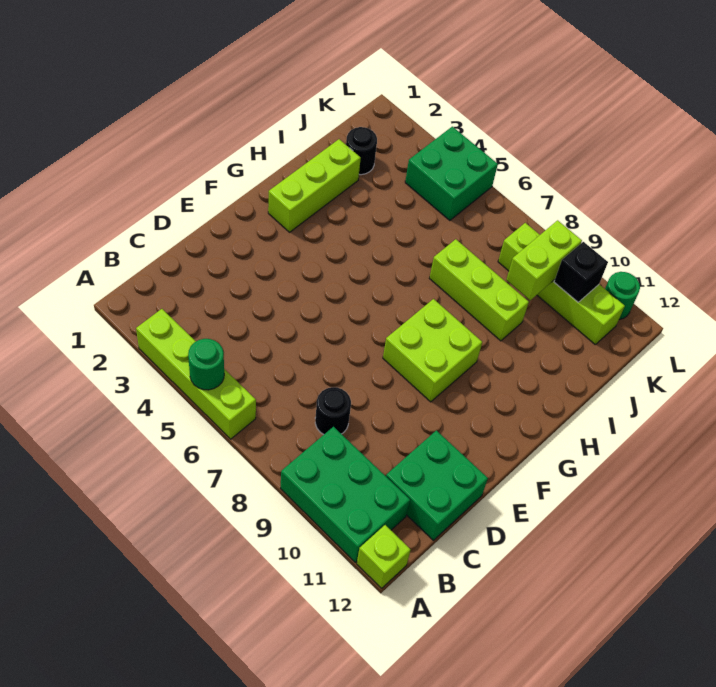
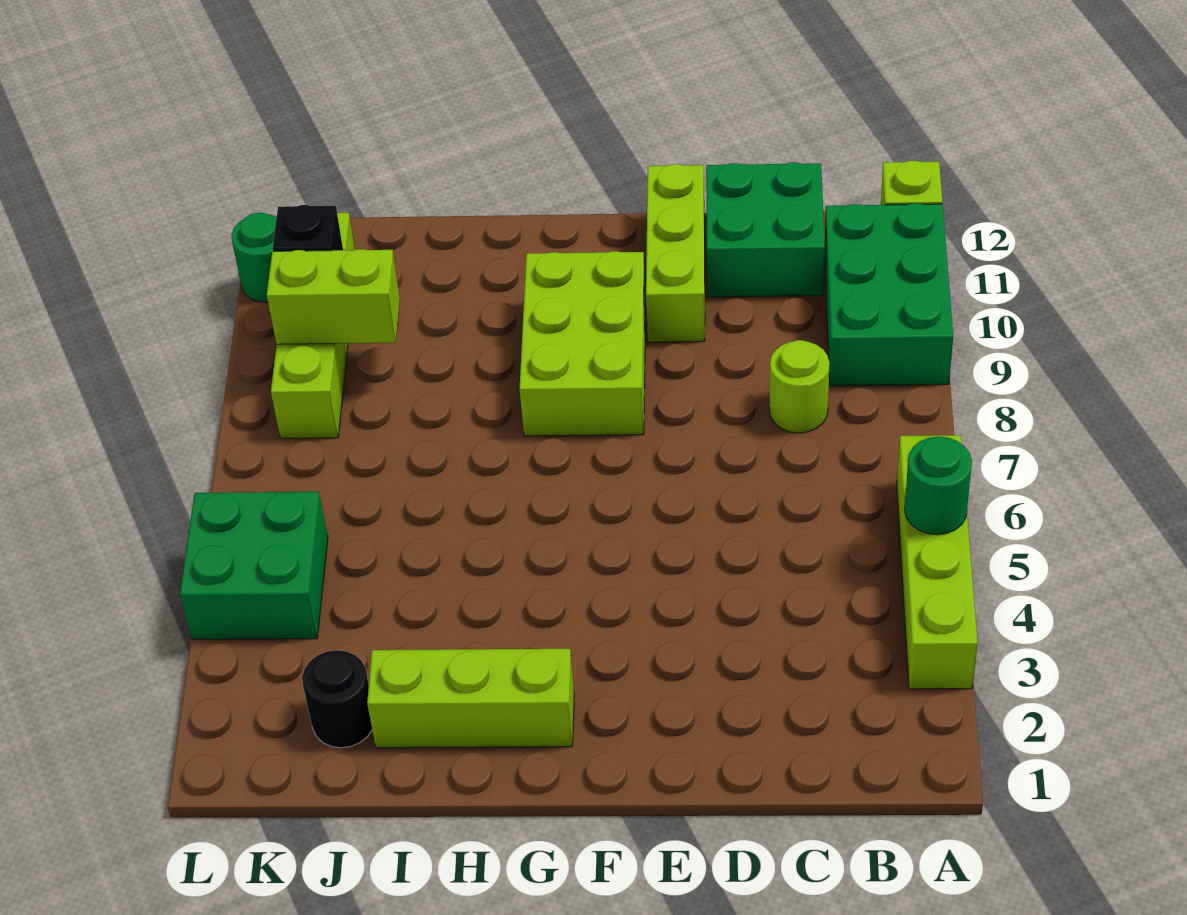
black 1x1 round brick [315,387,351,434] -> lime 1x1 round brick [769,340,829,433]
lime 2x2 brick [383,299,482,402] -> lime 2x3 brick [520,251,646,436]
lime 1x3 brick [429,239,529,341] -> lime 1x3 brick moved to [646,164,705,342]

